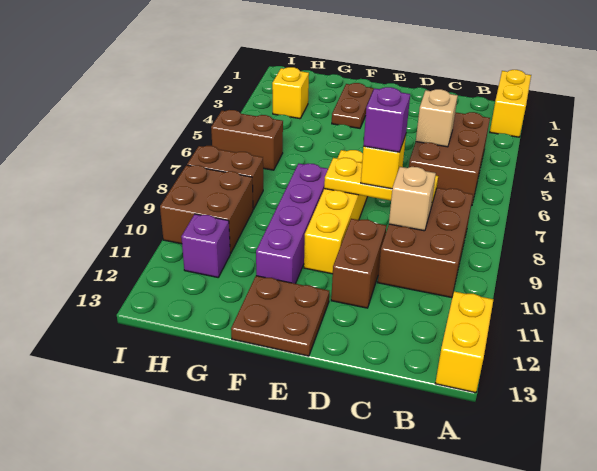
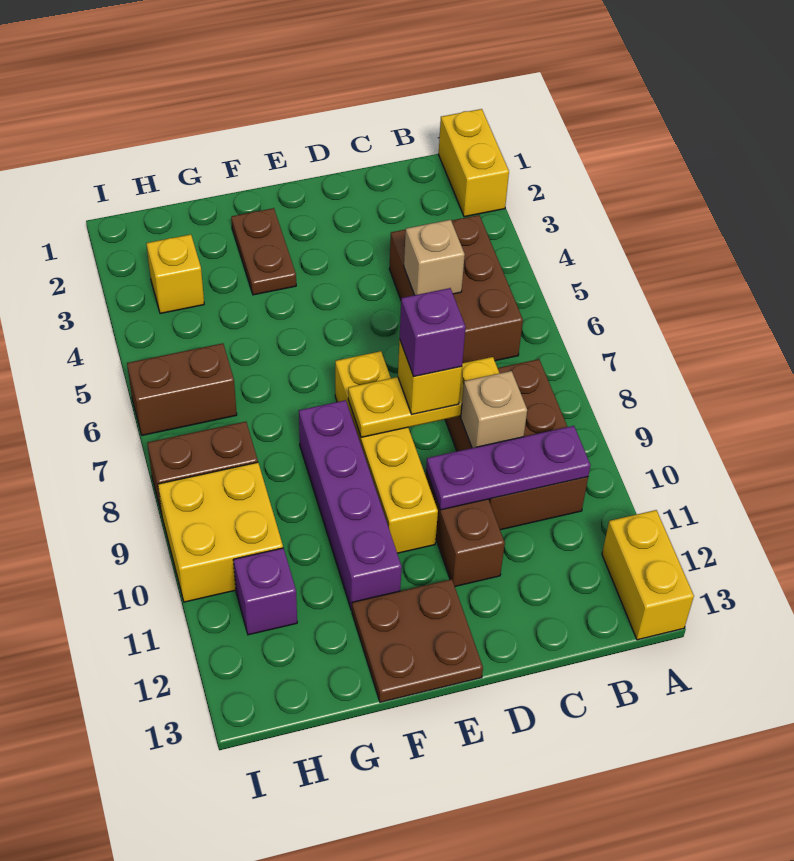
none -> purple 1x3 plate [426,426,590,510]
brown 2x2 brick [160,165,253,254] -> yellow 2x2 brick [158,462,283,602]

